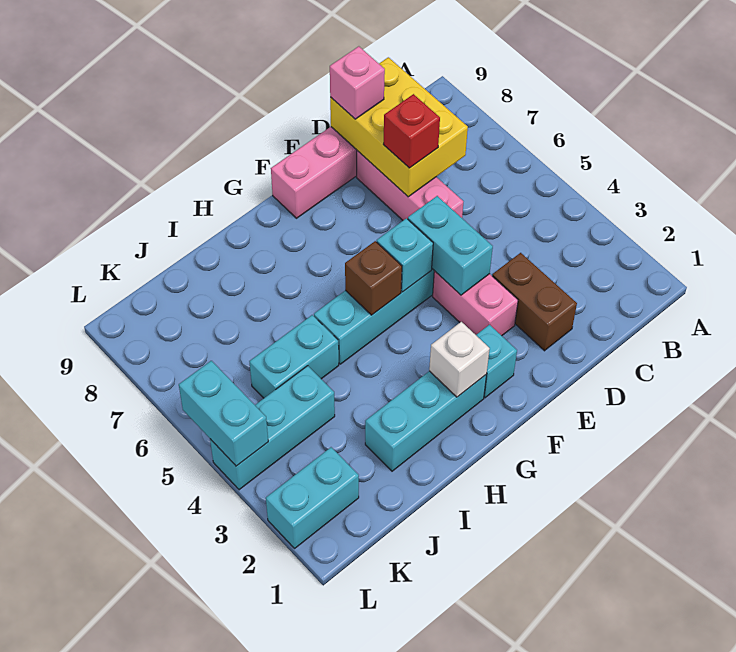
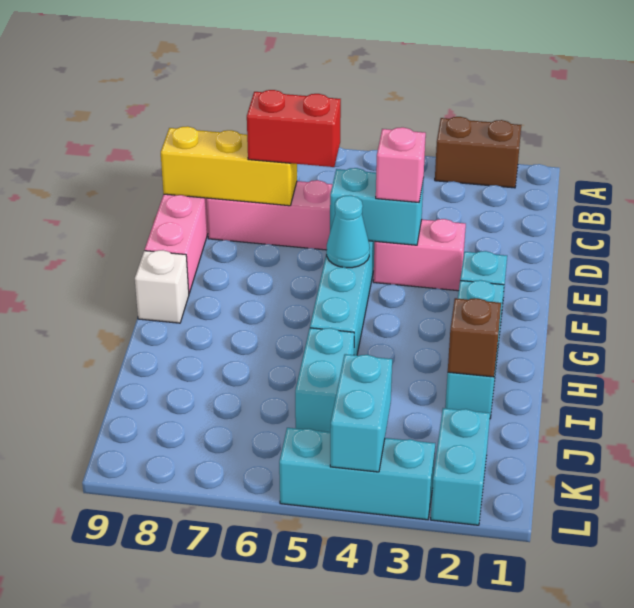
yellow 2x3 brick [330,57,468,197] -> yellow 1x3 brick [161,126,297,206]
brown 1x2 brick [492,253,577,351] -> brown 1x2 brick moved to [435,117,521,188]
red 1x1 brick [383,94,440,168] -> red 1x2 brick [247,90,341,167]
pink 1x1 brick [330,46,385,119] -> pink 1x1 brick moved to [376,127,426,202]
cyan 1x1 brick [377,218,433,292] -> cyan 1x1 cone [327,195,370,268]
white 1x1 brick [429,322,490,397] -> white 1x1 brick moved to [135,250,189,323]
brown 1x1 brick [345,241,402,315] -> brown 1x1 brick moved to [448,298,501,377]
cyan 1x3 brick [210,366,335,490] -> cyan 1x3 brick turned to [279,428,435,520]
cyan 1x2 brick [179,361,268,466] -> cyan 1x2 brick turned to [330,354,392,472]

